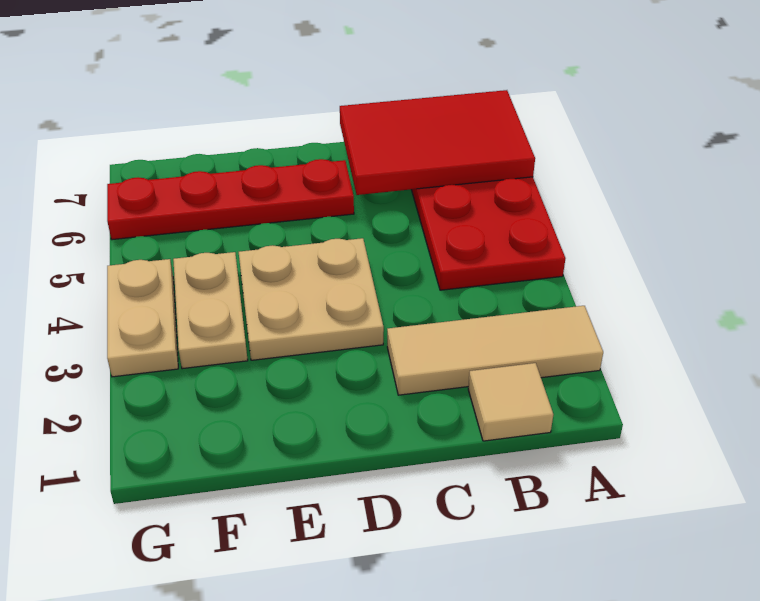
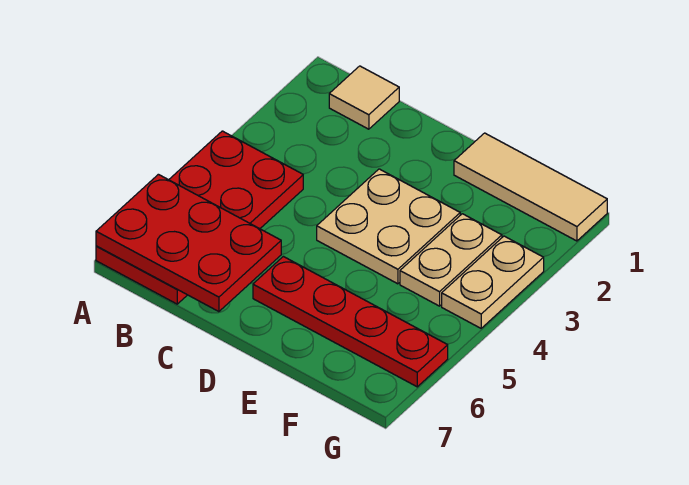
tan 1x3 tile [387,306,603,395] -> tan 1x3 tile moved to [454,133,607,241]
red 2x3 tile [340,90,535,195] -> red 2x3 plate [96,174,281,312]

